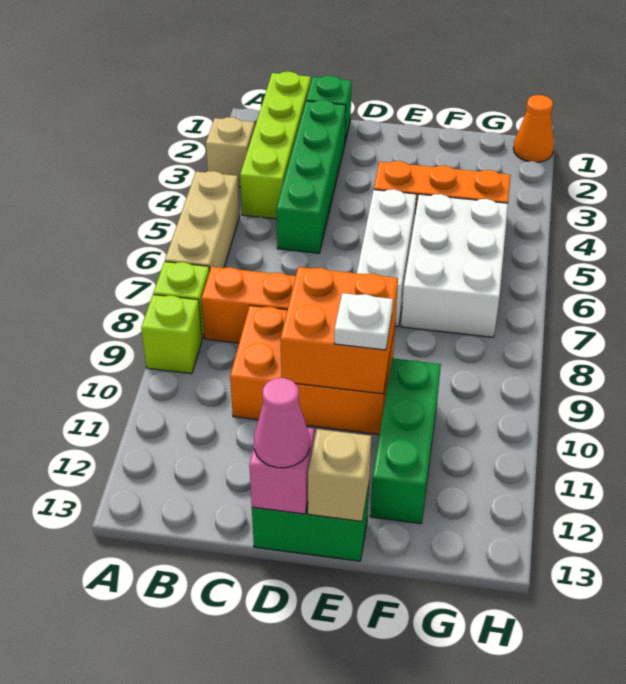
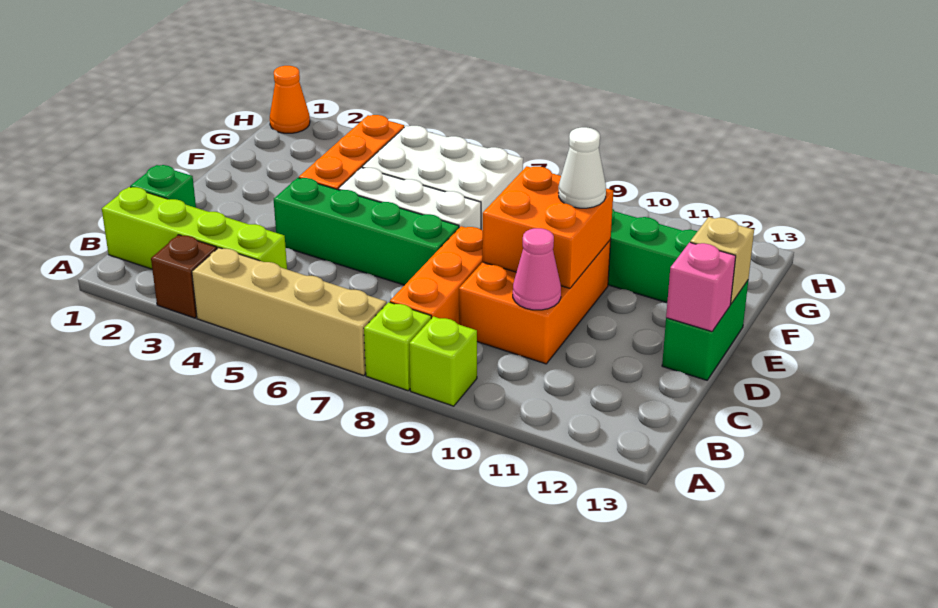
tan 1x1 brick [206,117,255,187] -> brown 1x1 brick [151,235,217,318]
tan 1x3 brick [165,171,240,271] -> tan 1x4 brick [192,248,387,376]
green 1x4 brick [276,100,346,253] -> green 1x4 brick moved to [274,178,459,285]
pink 1x1 cone [254,378,310,468] -> pink 1x1 cone moved to [513,228,561,310]
white 1x1 plate [334,293,393,350] -> white 1x1 cone [559,127,606,208]

